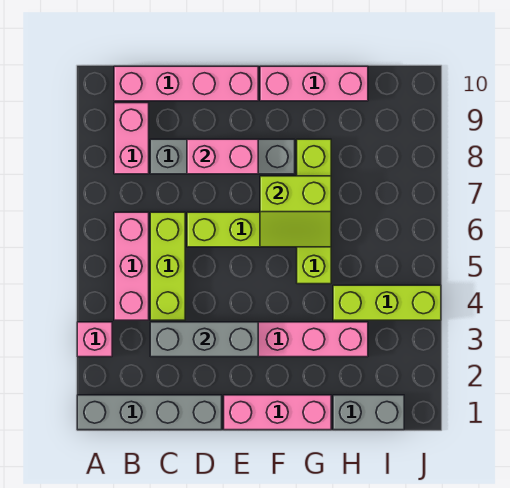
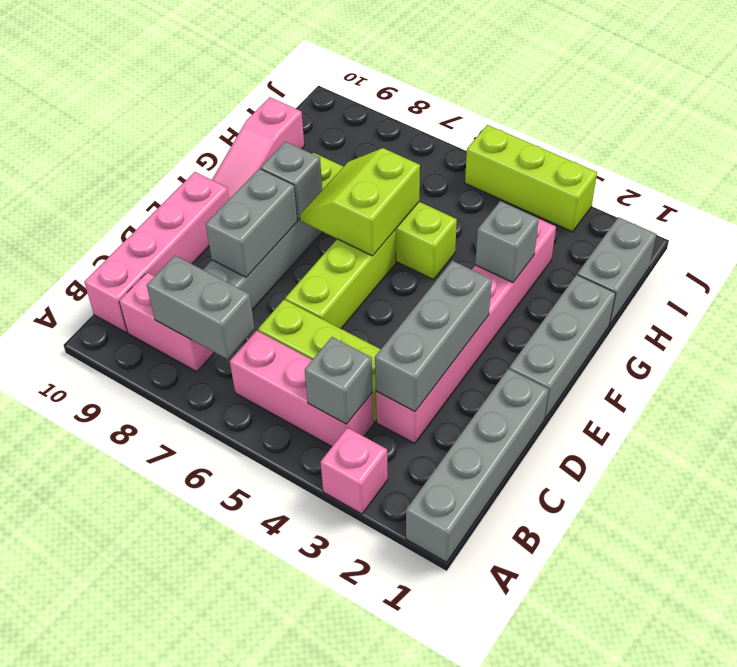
none -> grey 1x1 brick [305,337,373,424]
none -> grey 1x2 brick [147,256,255,359]
pink 1x2 brick [187,139,258,174] -> grey 1x2 brick [206,169,298,277]
pink 1x3 brick [224,395,331,430] -> grey 1x3 brick [509,275,616,419]
lime 2x2 slope [260,176,331,247] -> lime 2x2 slope turned to [300,148,420,256]
none -> grey 1x1 brick [261,142,322,220]
pink 1x3 brick [260,66,368,101] -> pink 1x3 slope [212,97,304,199]
none -> grey 1x1 brick [475,201,539,283]
lime 1x3 brick [333,285,441,320] -> lime 1x3 brick turned to [465,125,597,232]

